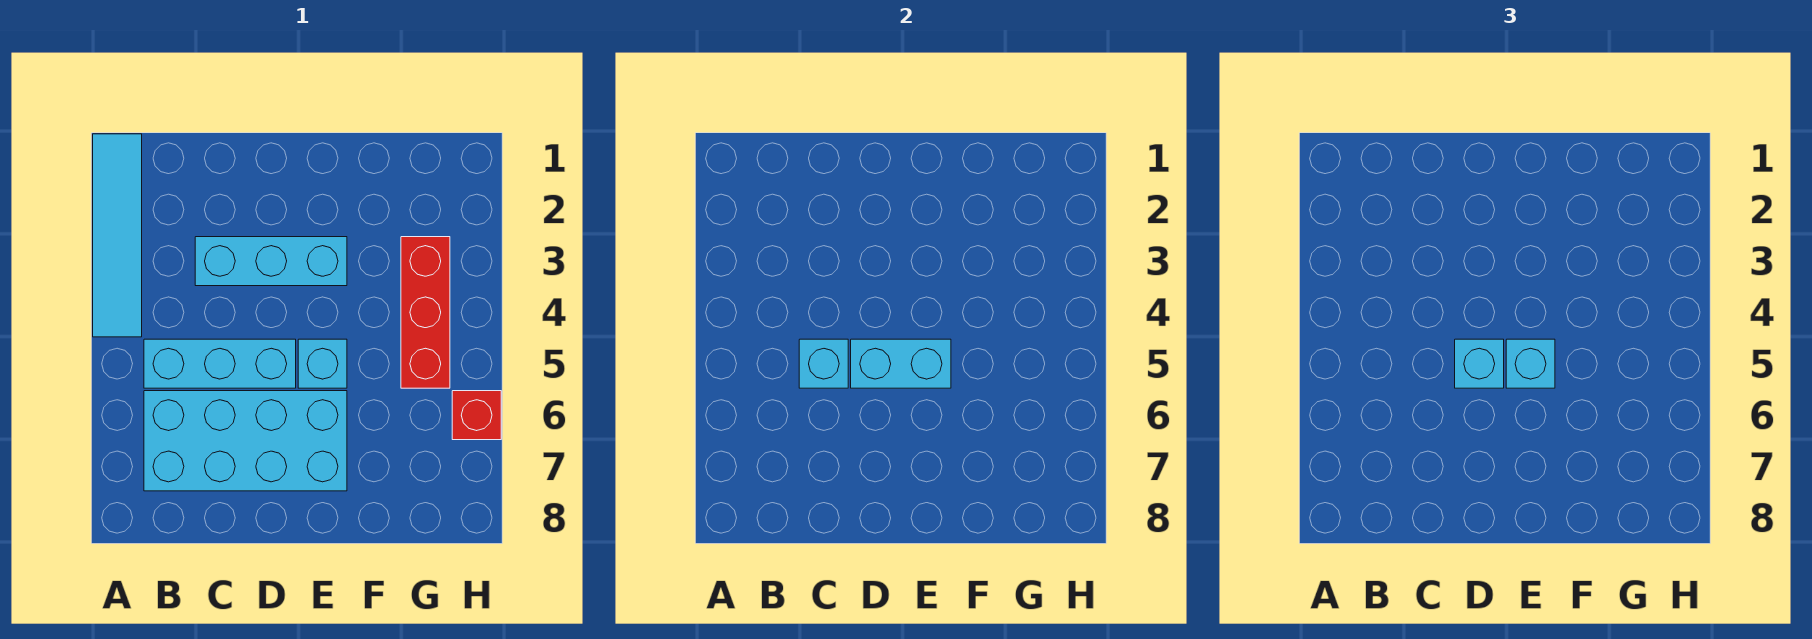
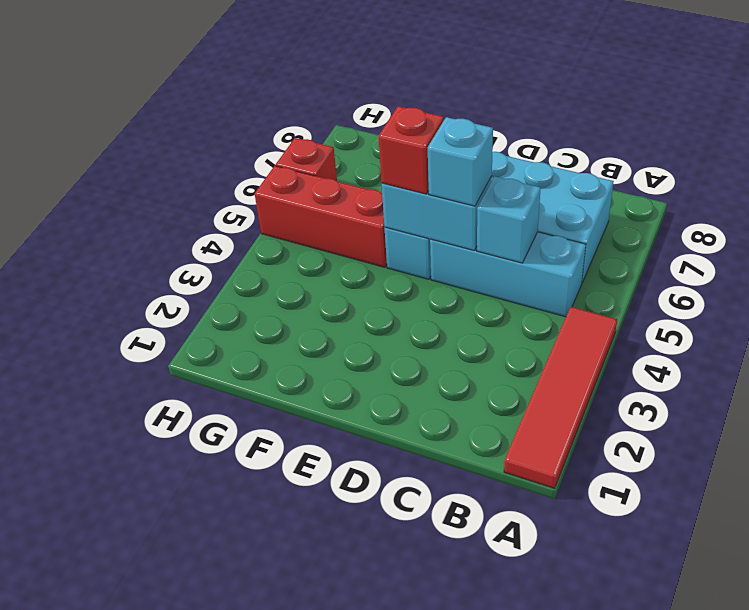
cyan 1x4 tile [93,134,142,337] -> red 1x4 tile [504,307,617,488]
cyan 1x3 brick [195,237,347,286] -> none
cyan 1x1 brick [1506,339,1555,388] -> red 1x1 brick [378,106,444,194]
red 1x3 brick [401,237,450,388] -> red 1x3 brick turned to [255,166,387,267]

